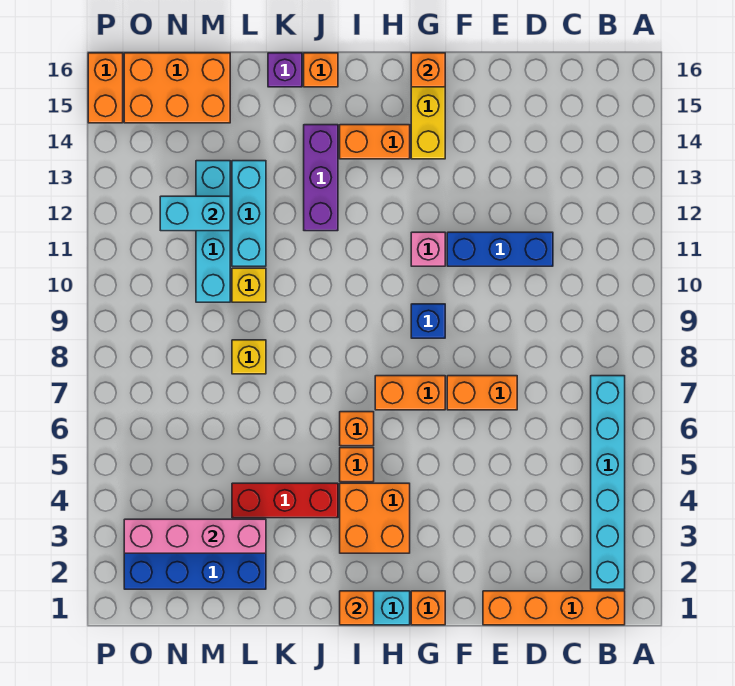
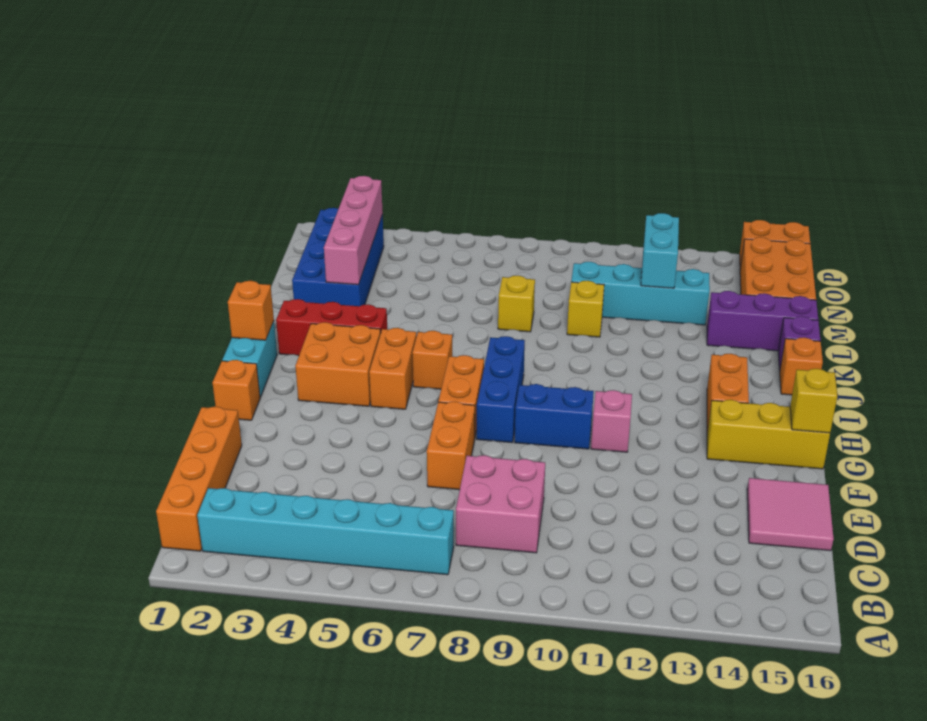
none -> pink 2x2 brick [456,455,545,553]
blue 1x3 brick [447,232,553,266] -> blue 1x3 brick moved to [477,336,525,443]
none -> pink 2x2 tile [747,478,834,551]
blue 1x1 brick [411,304,445,338] -> blue 1x2 brick [515,384,594,449]
orange 1x1 brick [411,53,445,87] -> yellow 1x1 brick [790,369,837,433]
orange 1x1 brick [340,448,374,482] -> orange 1x2 brick [369,328,416,409]
red 1x3 brick [232,483,338,518] -> red 1x3 brick turned to [276,299,387,356]
purple 1x3 brick [304,125,338,231] -> purple 1x3 brick moved to [707,291,818,351]
cyan 1x3 brick [232,161,266,266] -> none

